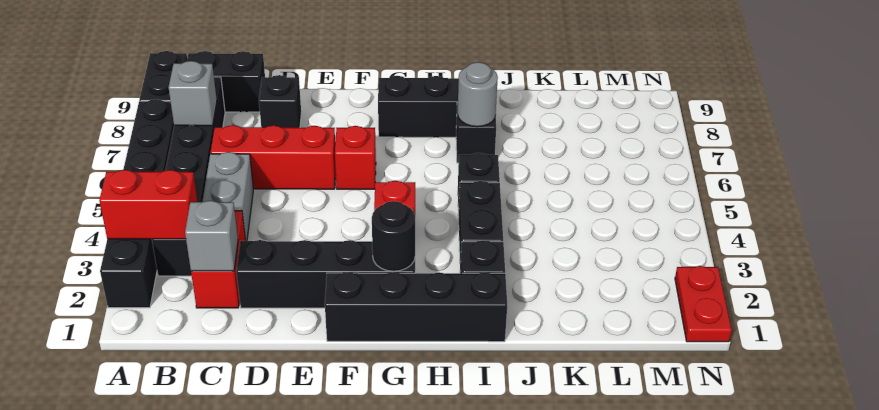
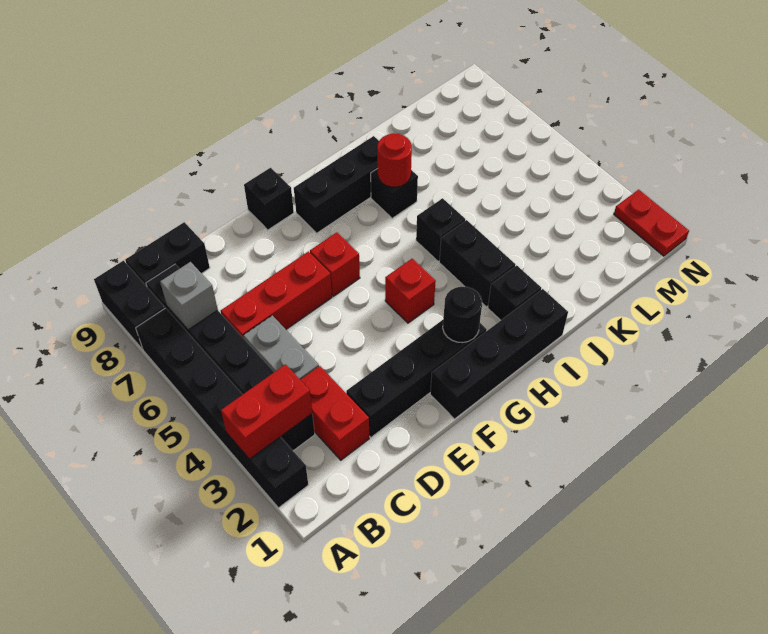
grey 1x1 brick [185,201,238,271] -> none
black 1x1 brick [259,75,301,128] -> black 1x1 brick moved to [244,168,294,230]
grey 1x1 round brick [458,62,498,127] -> red 1x1 round brick [377,133,412,187]

